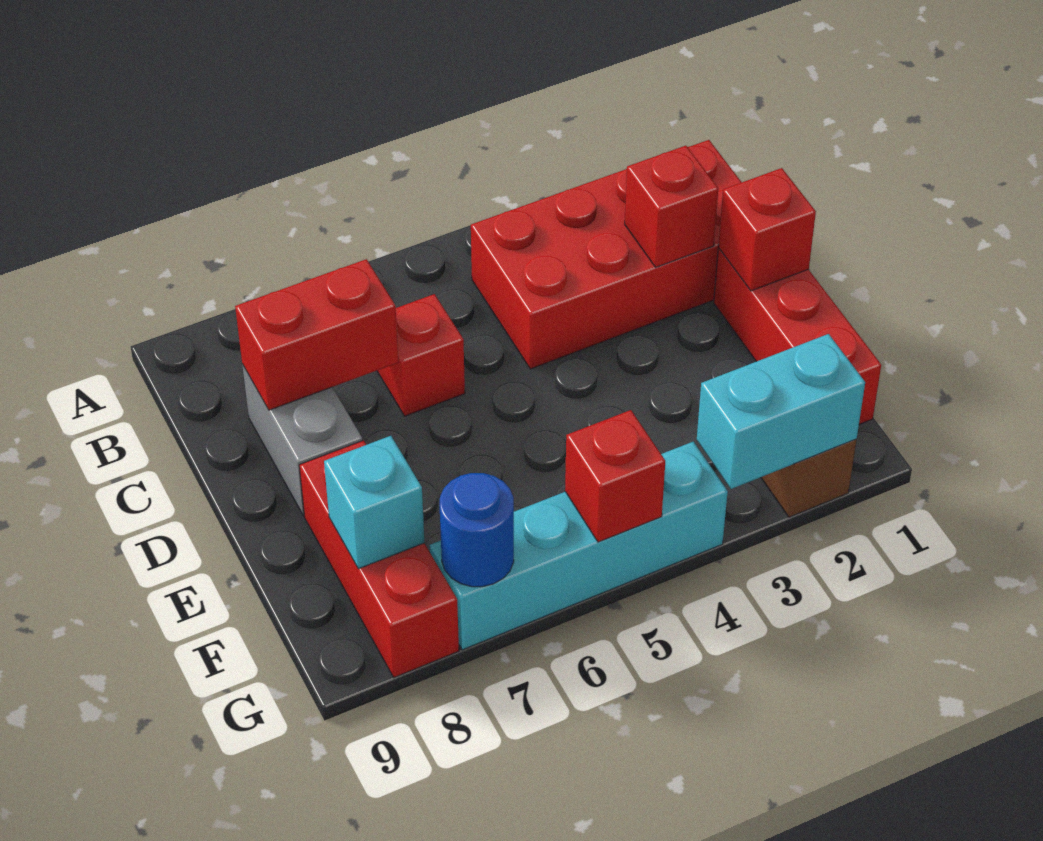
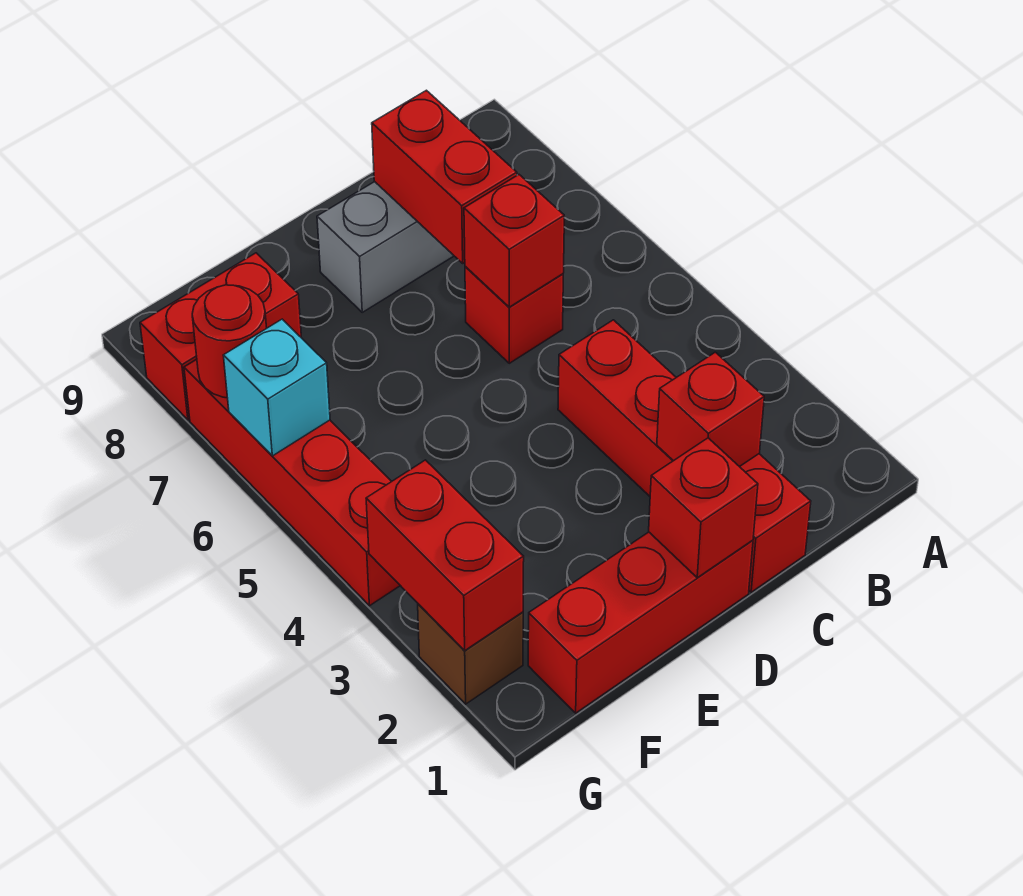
red 2x4 brick [471,140,742,369] -> red 1x4 brick [558,320,811,592]
red 1x3 brick [299,440,459,677] -> red 1x2 brick [140,253,301,420]
cyan 1x1 brick [324,436,425,569] -> cyan 1x1 brick moved to [223,319,330,456]
cyan 1x2 brick [697,334,865,489] -> red 1x2 brick [366,460,524,651]
cyan 1x4 brick [429,442,728,650] -> red 1x4 brick [184,359,400,606]
red 1x1 brick [565,410,665,542] -> red 1x1 brick moved to [464,175,564,307]
blue 1x1 round brick [440,473,514,587] -> red 1x1 round brick [192,285,267,398]

